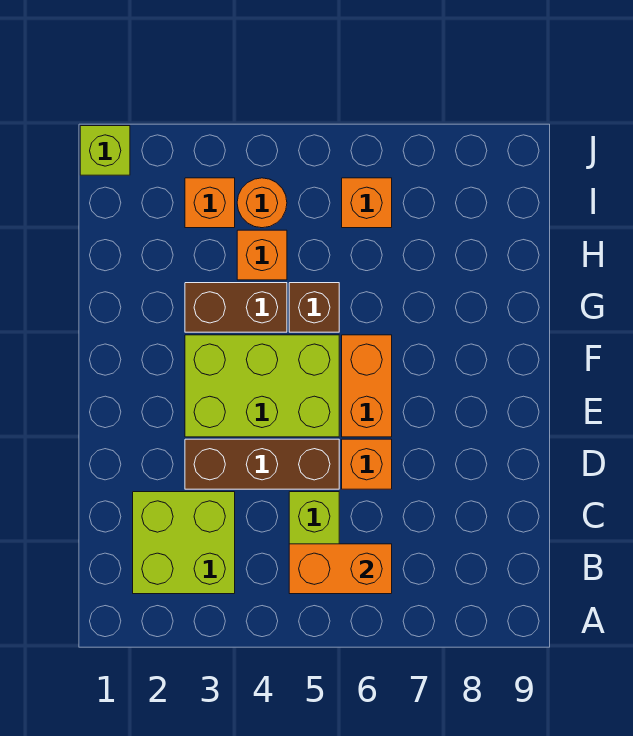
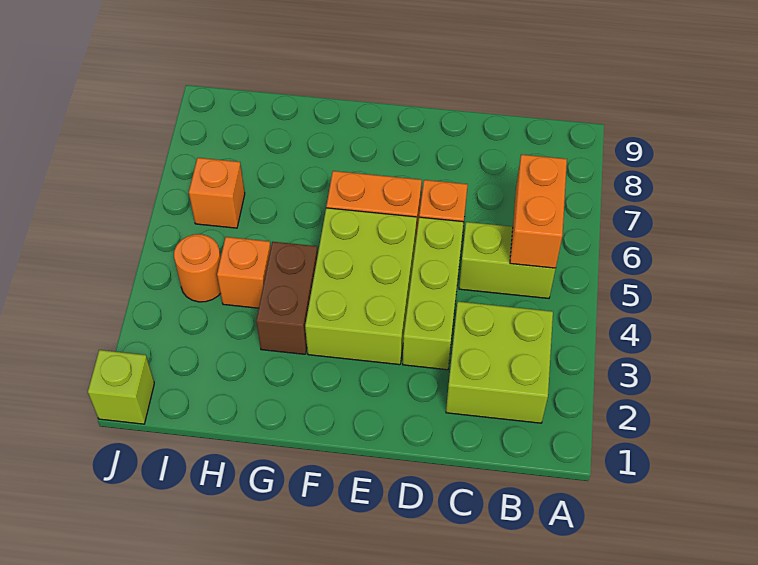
brown 1x3 brick [185,439,339,489] -> lime 1x3 brick [403,217,464,370]
brown 1x1 brick [289,283,339,332] -> none
orange 1x1 brick [185,178,235,228] -> none

